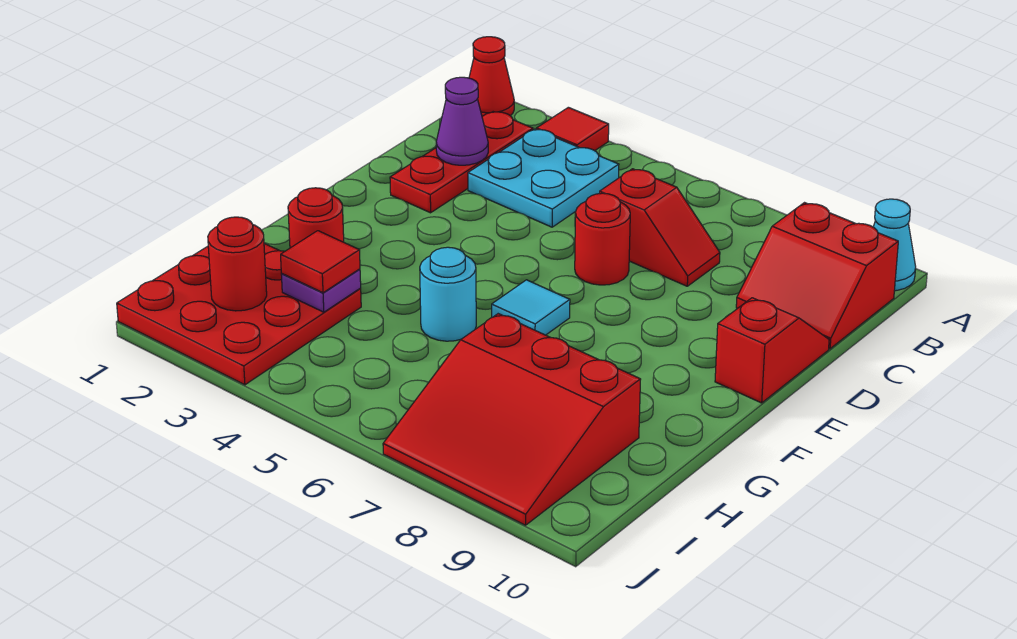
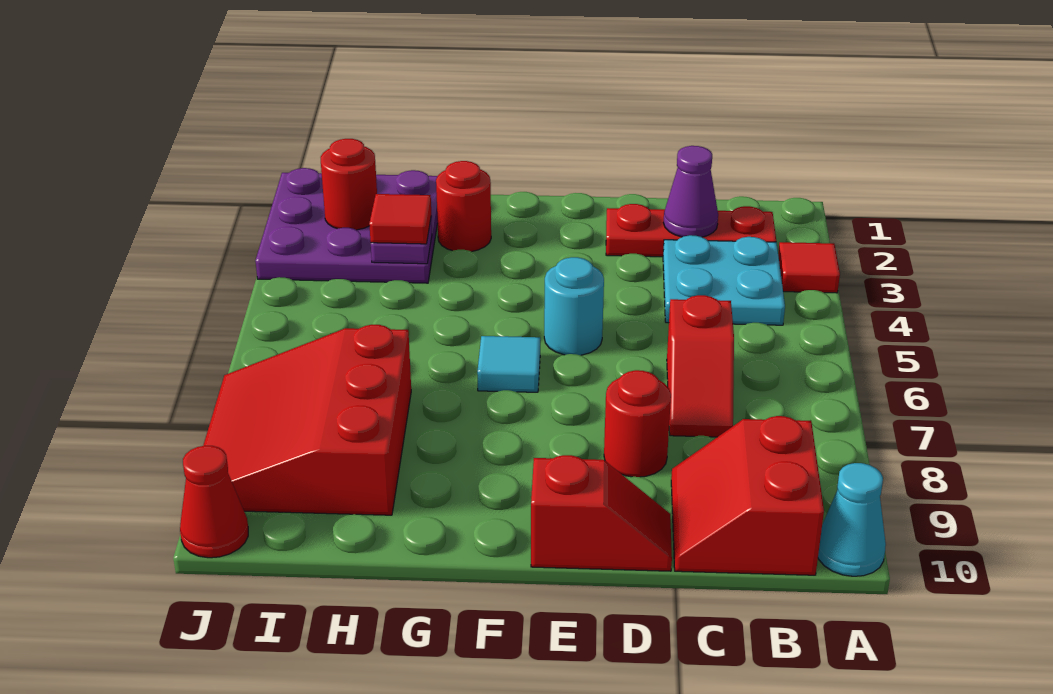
red 1x1 cone [469,37,514,116] -> red 1x1 cone moved to [180,446,248,558]
red 1x1 round brick [575,193,630,285] -> red 1x1 round brick moved to [604,370,671,477]
cyan 1x1 round brick [420,247,476,341] -> cyan 1x1 round brick moved to [544,257,604,355]
red 3x3 plate [117,244,361,385] -> purple 3x3 plate [255,168,438,283]

